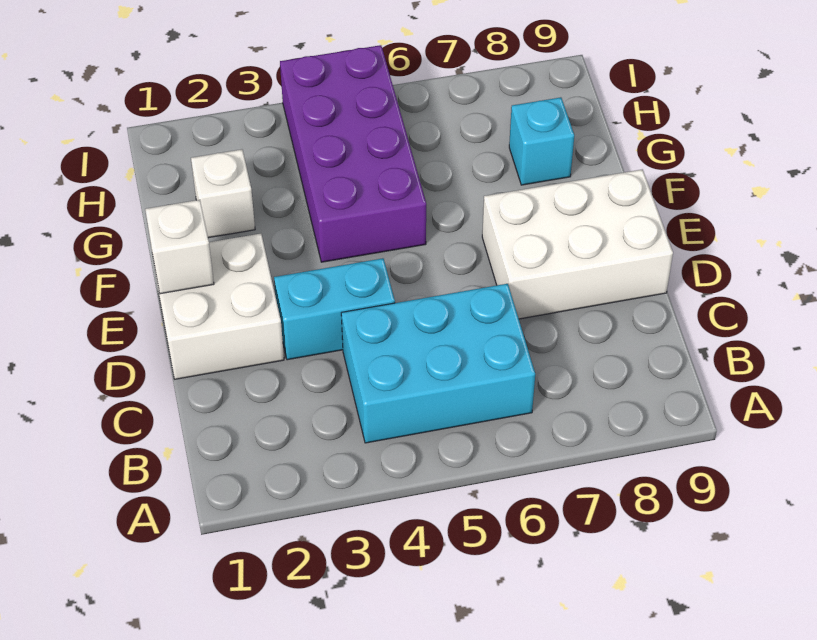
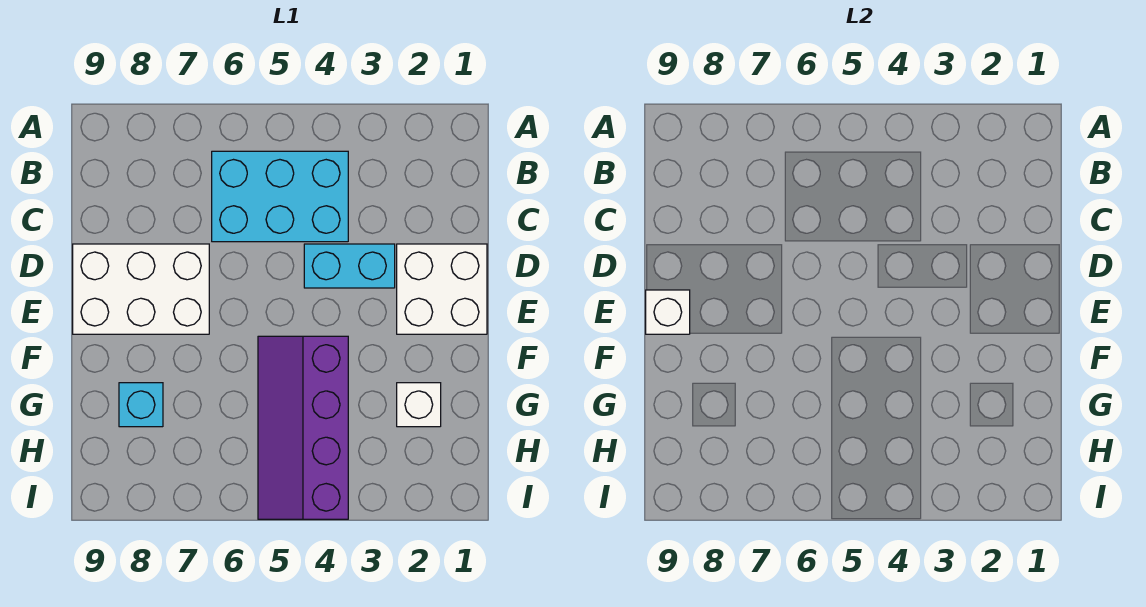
white 1x1 brick [145,200,214,294] -> white 1x1 brick moved to [646,290,690,334]
purple 2x4 brick [280,45,426,262] -> purple 2x4 slope [258,336,348,519]

